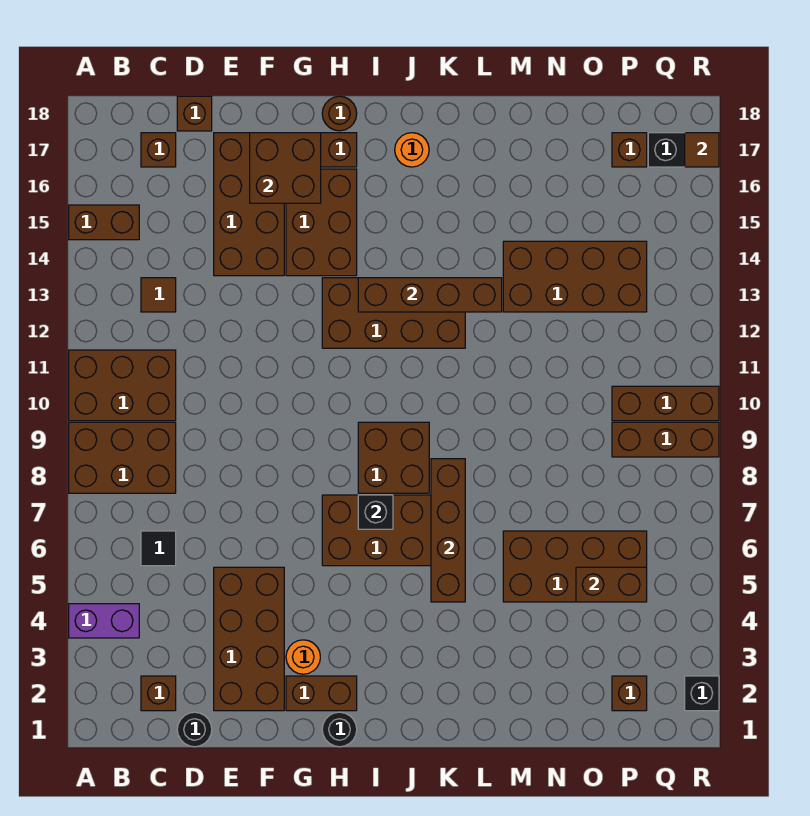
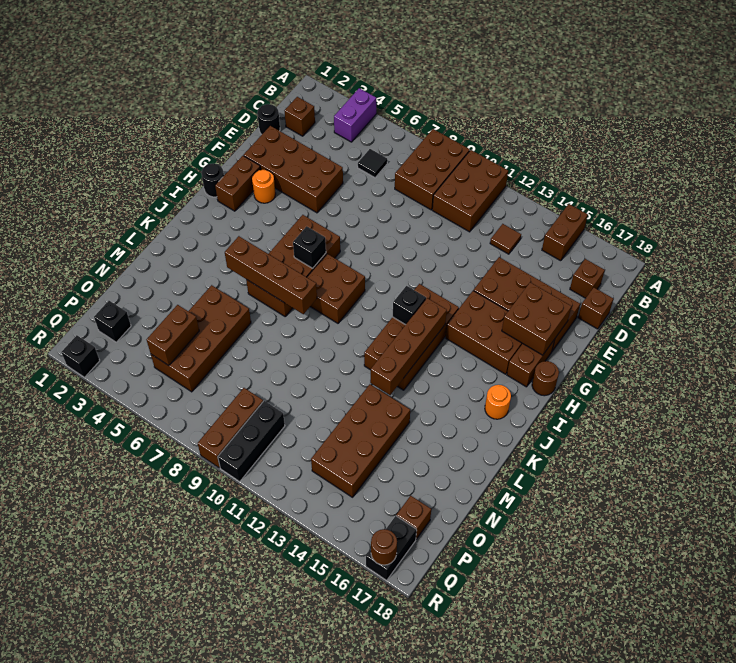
none -> black 1x1 brick [393,286,426,325]
brown 1x1 brick [612,676,647,711] -> black 1x1 brick [94,301,131,342]
brown 1x3 brick [612,386,719,421] -> black 1x3 brick [218,401,285,482]
brown 1x1 tile [685,133,719,167] -> brown 1x1 round brick [371,529,397,565]

